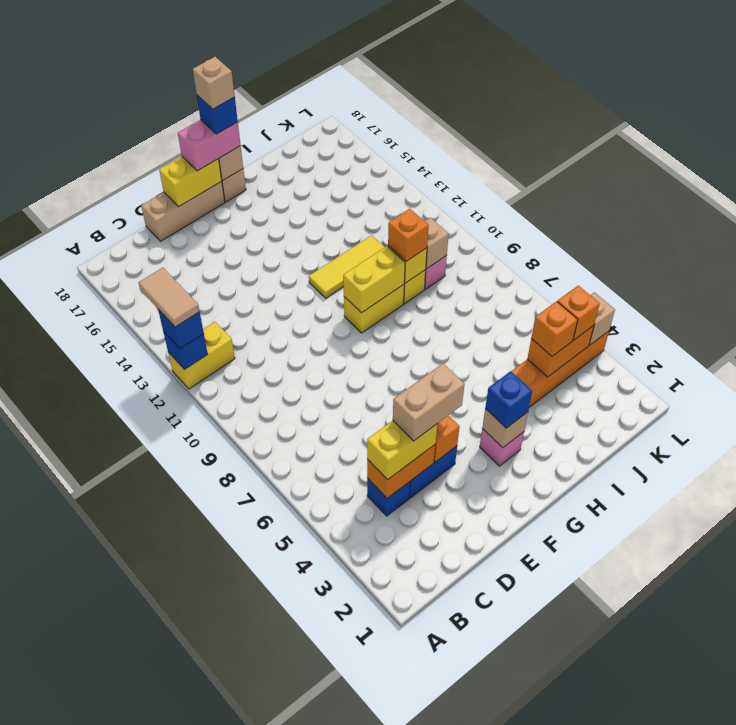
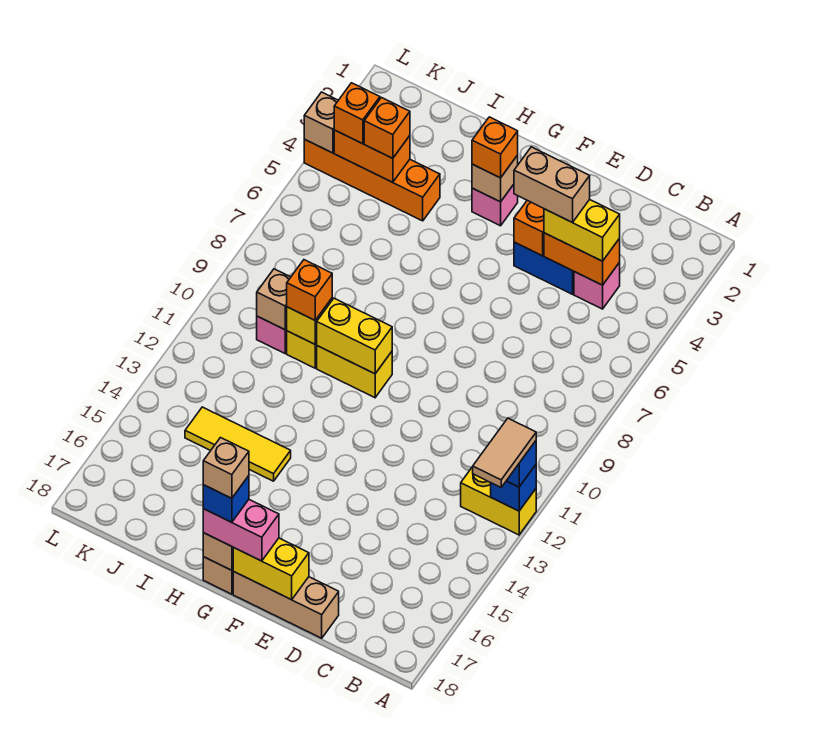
blue 1x1 brick [367,478,410,516] -> pink 1x1 brick [574,262,620,309]
blue 1x1 brick [485,371,532,428] -> orange 1x1 brick [472,117,518,178]
yellow 1x3 tile [309,235,385,298] -> yellow 1x3 tile moved to [185,407,291,481]

